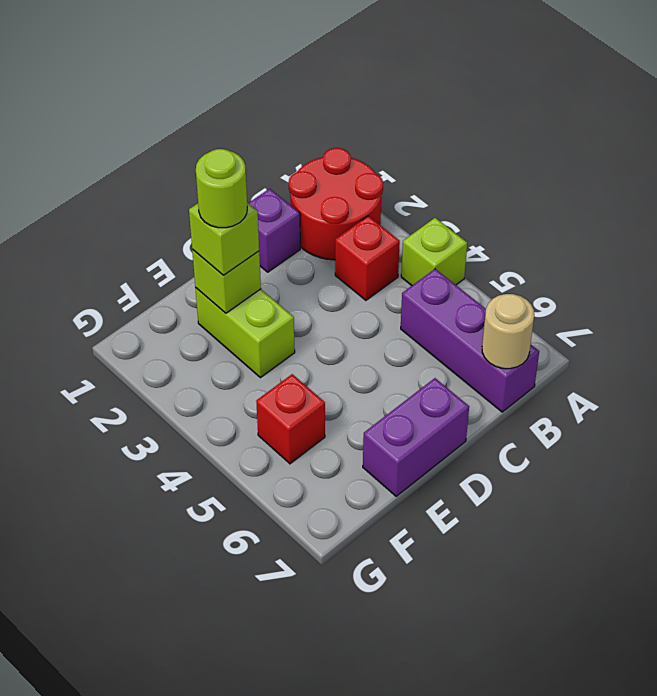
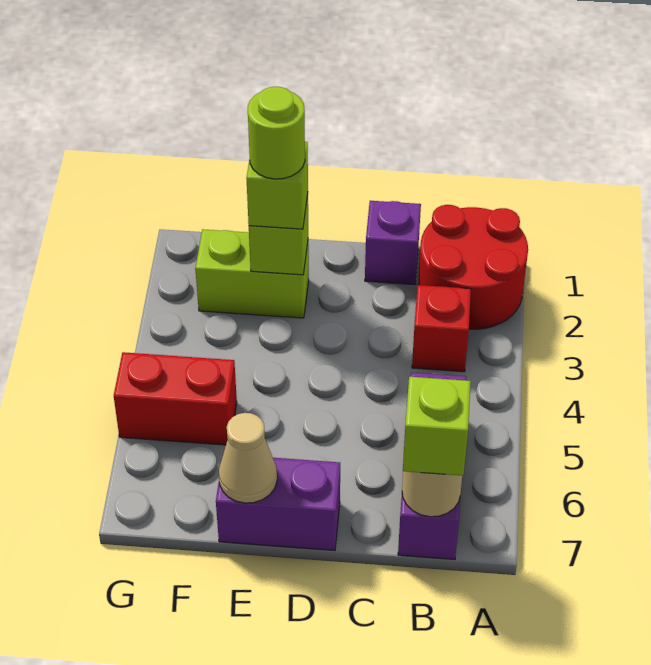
lime 1x1 brick [401,218,467,285] -> lime 1x1 brick moved to [403,377,471,476]
lime 1x2 brick [195,288,295,378] -> lime 1x2 brick turned to [195,229,309,318]
none -> tan 1x1 cone [219,413,277,503]
red 1x1 brick [256,374,325,464] -> red 1x2 brick [114,352,237,445]

